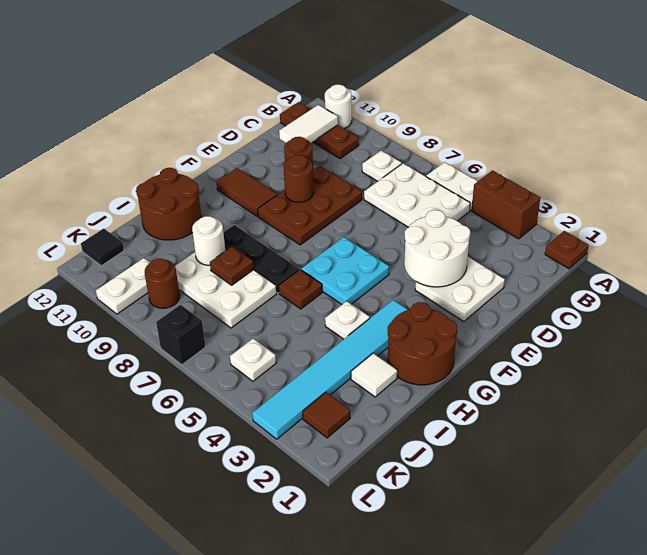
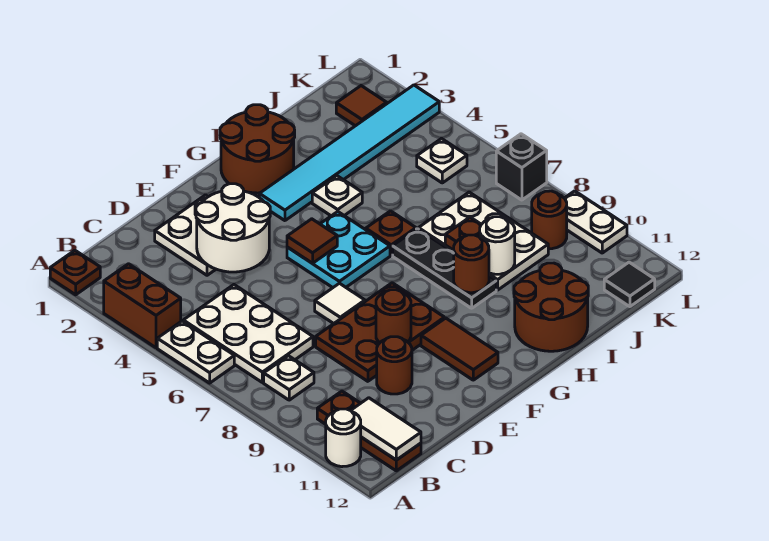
white 1x2 tile [279,105,338,143] -> white 1x2 tile turned to [351,398,421,460]
none -> brown 1x1 tile [287,219,337,263]
none -> brown 1x1 round brick [454,235,489,293]
white 1x1 tile [351,353,397,397] -> white 1x1 tile moved to [315,283,365,324]
white 1x2 plate [96,258,150,314] -> white 1x2 plate turned to [565,191,627,253]

